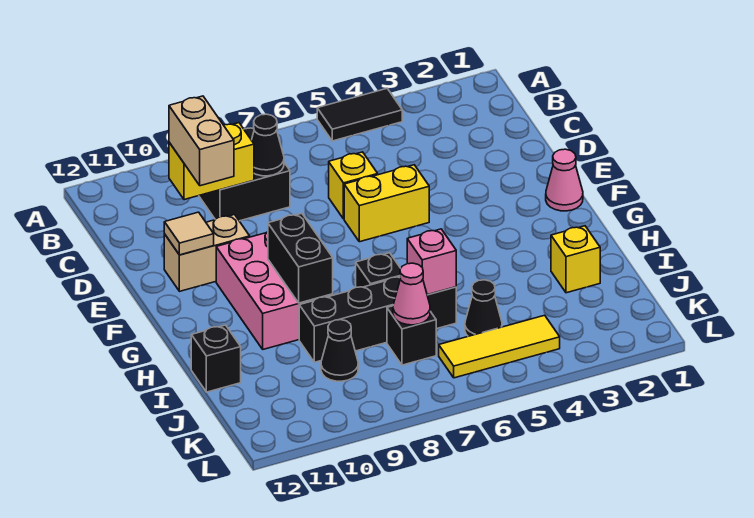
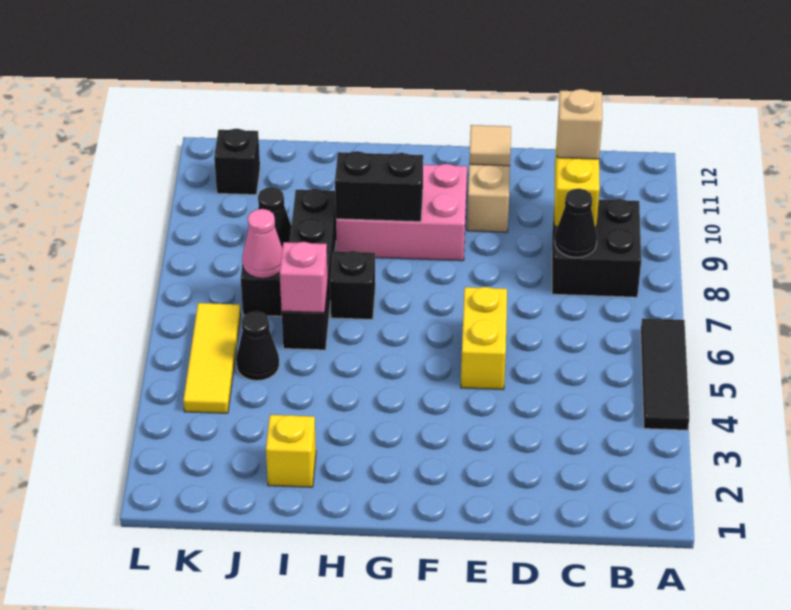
black 1x2 tile [317,89,402,141] -> black 1x3 tile [641,318,689,430]
tan 1x2 brick [169,96,234,186] -> tan 1x1 brick [557,89,602,159]
yellow 1x1 brick [329,152,378,219] -> none
pink 1x1 cone [546,149,583,211] -> none
black 1x1 brick [191,325,241,392] -> black 1x1 brick moved to [214,129,260,195]

